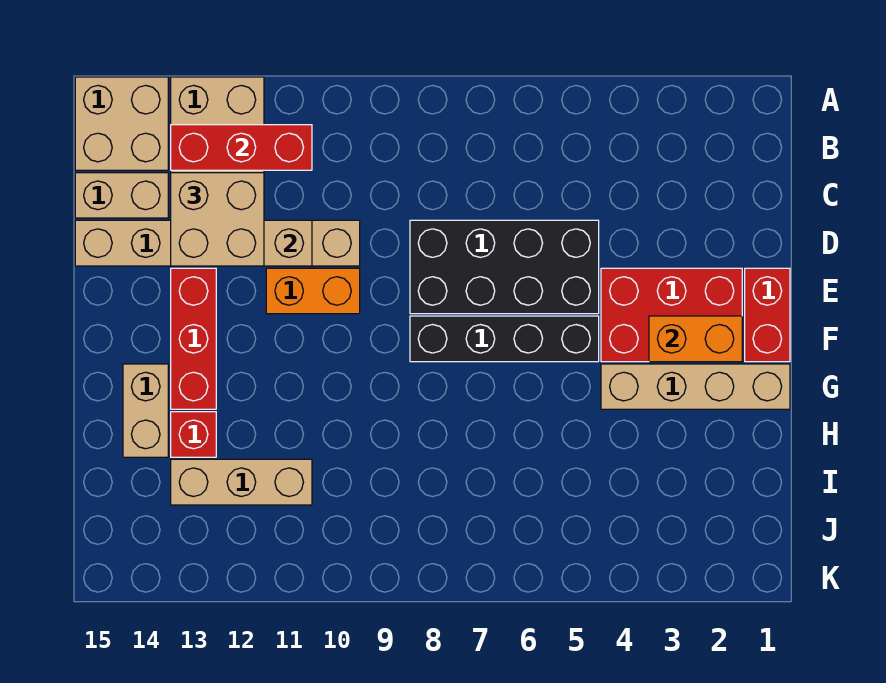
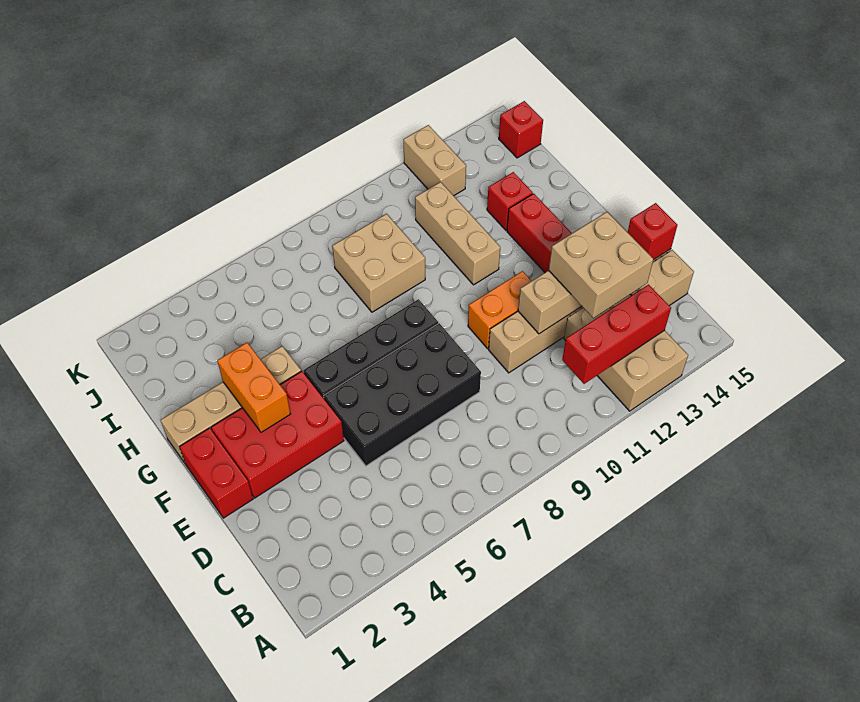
tan 2x2 brick [75,77,168,170] -> tan 2x2 brick moved to [332,214,425,312]
none -> red 1x1 brick [628,203,677,260]
orange 1x2 brick [649,316,742,362] -> orange 1x2 brick turned to [217,343,290,432]
tan 1x2 brick [123,364,168,457] -> tan 1x2 brick moved to [403,125,466,196]
tan 1x3 brick [171,459,312,505] -> tan 1x3 brick turned to [415,182,500,285]
none -> red 1x1 brick [499,101,543,158]

